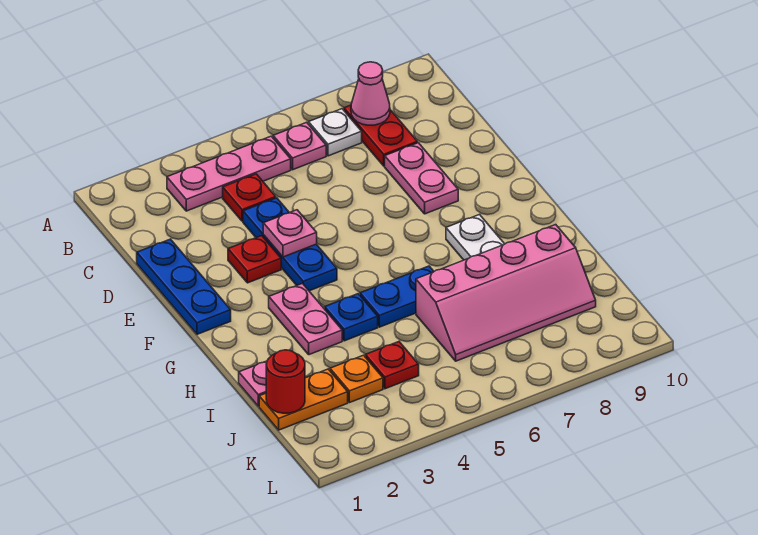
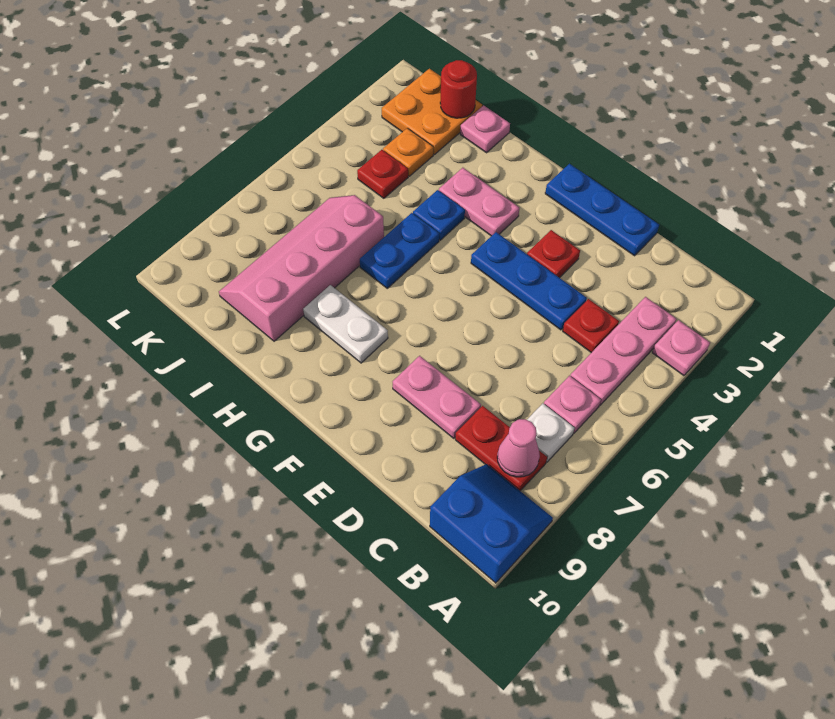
none -> blue 2x2 slope [430,464,553,583]
pink 1x1 plate [263,210,317,257] -> pink 1x1 plate moved to [652,320,710,376]
orange 1x2 plate [259,369,348,430] -> orange 2x2 plate [382,69,482,155]

